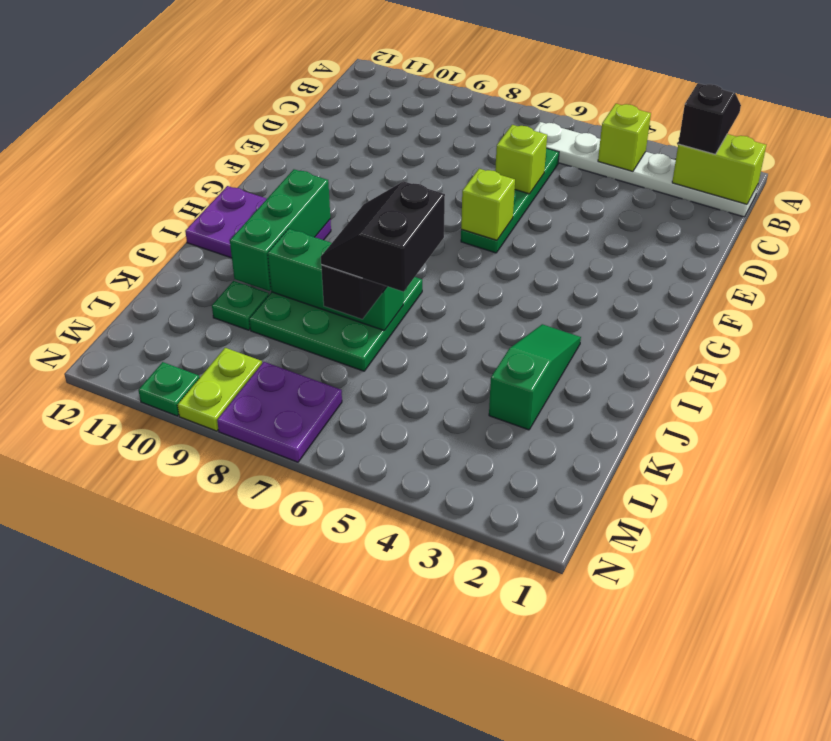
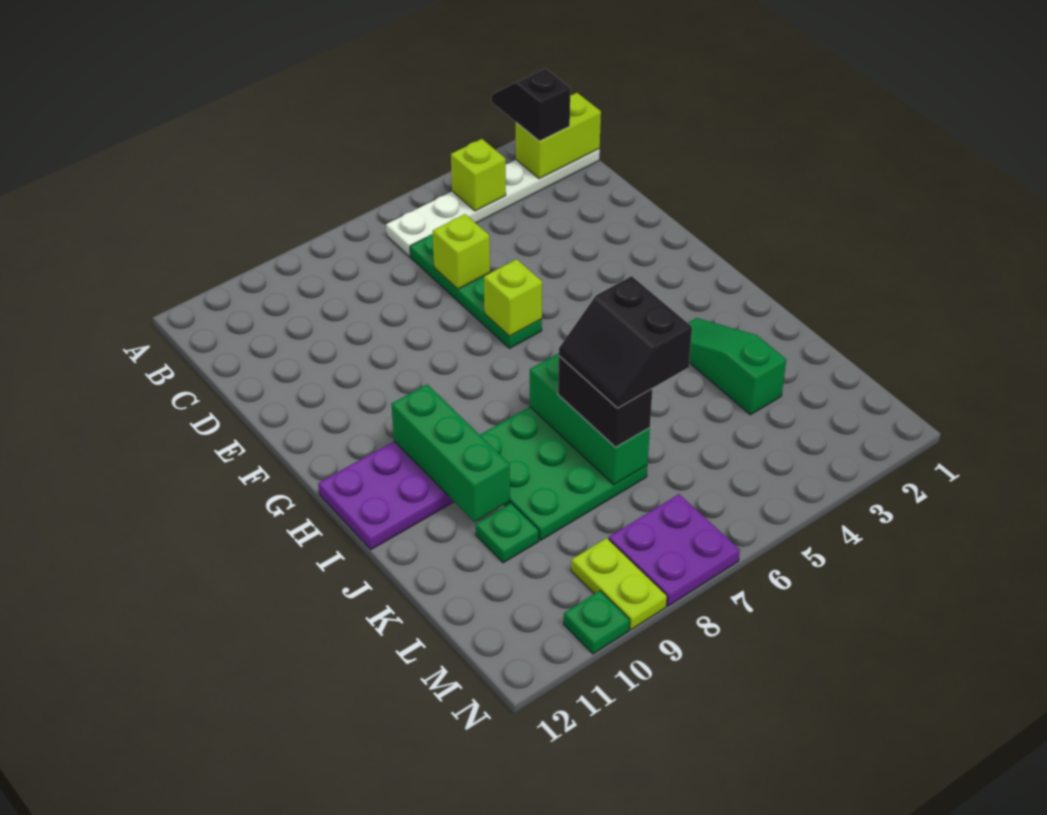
green 1x3 brick [268,229,403,331] -> green 1x3 brick turned to [530,353,650,485]

